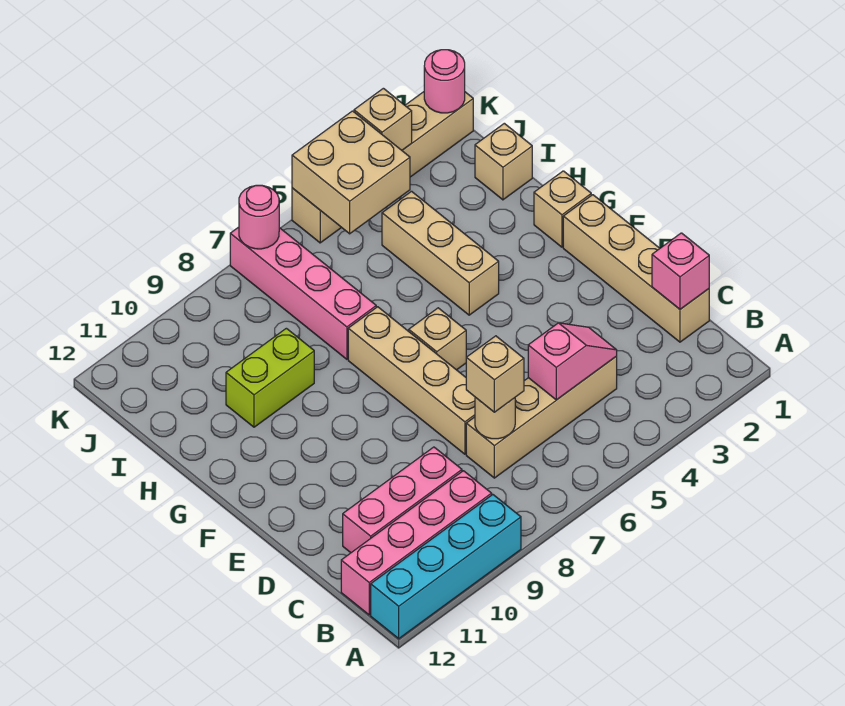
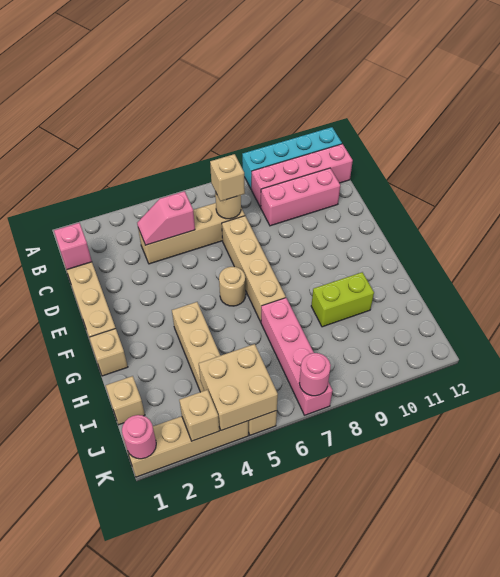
tan 1x1 brick [409,308,466,370] -> tan 1x1 round brick [219,267,246,306]

